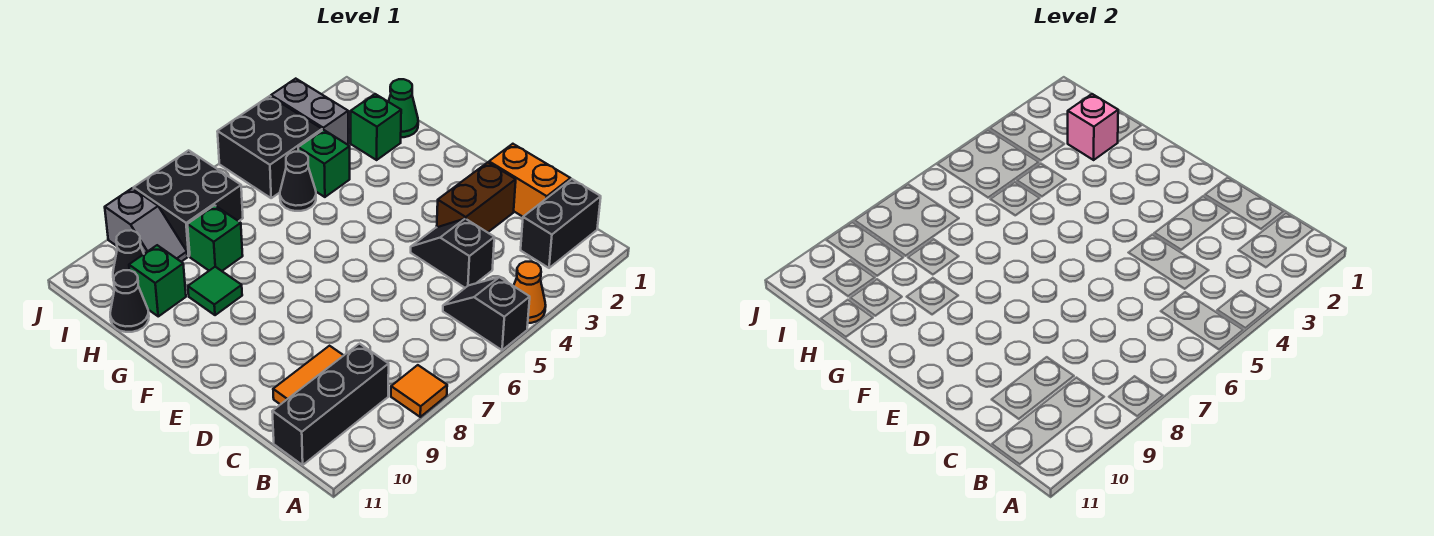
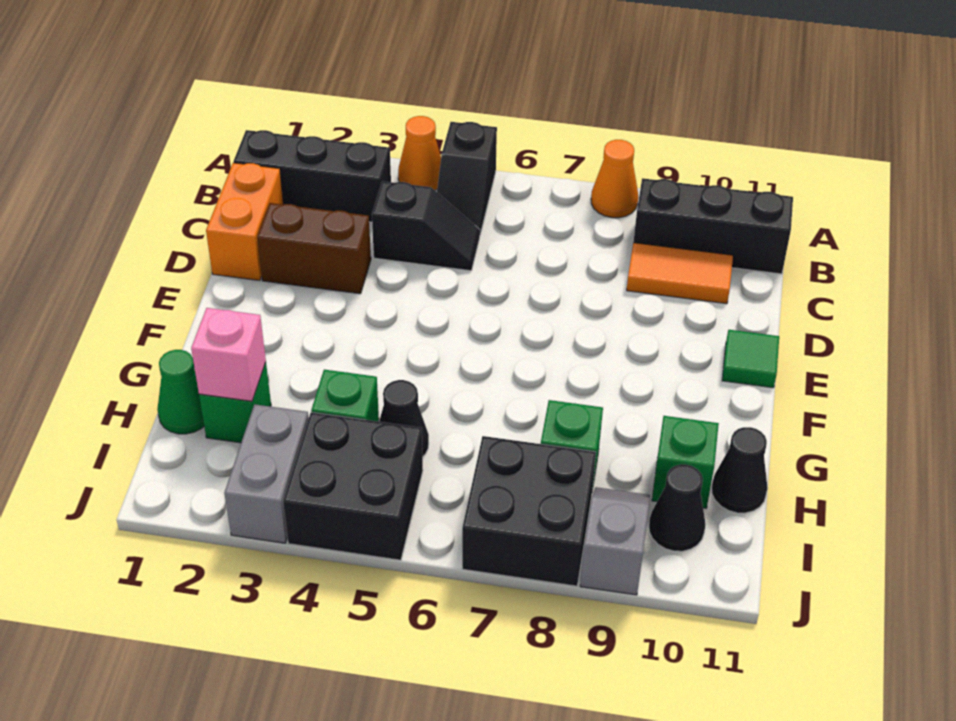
orange 1x1 tile [391,365,447,417] -> orange 1x1 cone [591,140,638,218]
black 1x2 brick [521,179,601,268] -> black 1x3 brick [234,130,391,222]
black 1x2 slope [411,219,494,288] -> black 1x2 slope turned to [372,181,480,271]
green 1x1 tile [188,267,242,315] -> green 1x1 tile moved to [722,330,779,388]

